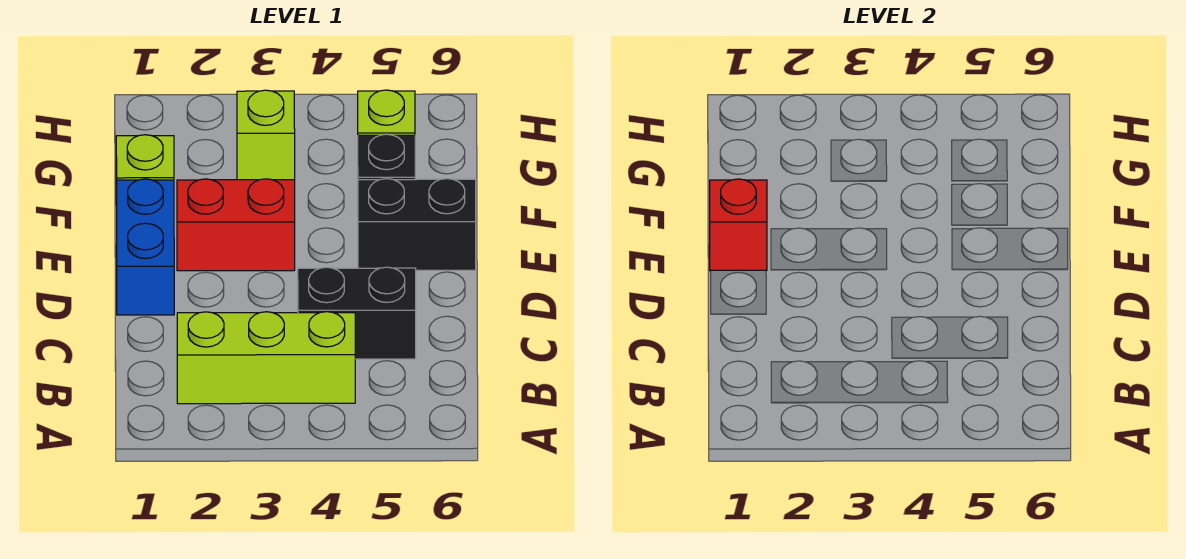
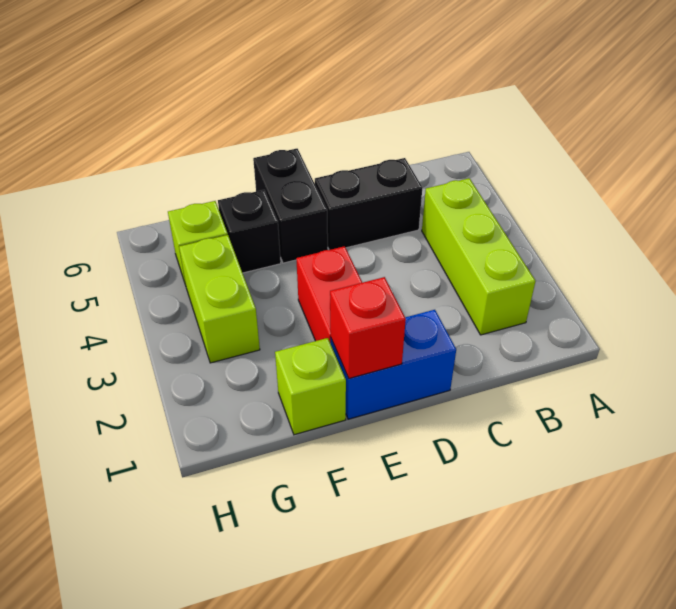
black 1x2 brick [298,267,416,359] -> black 1x2 brick turned to [315,158,422,250]
lime 1x1 brick [237,90,295,180] -> lime 1x2 brick [179,235,260,363]

